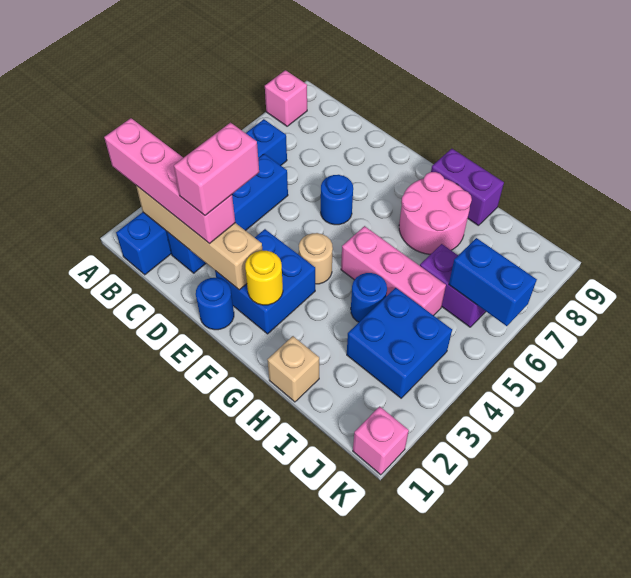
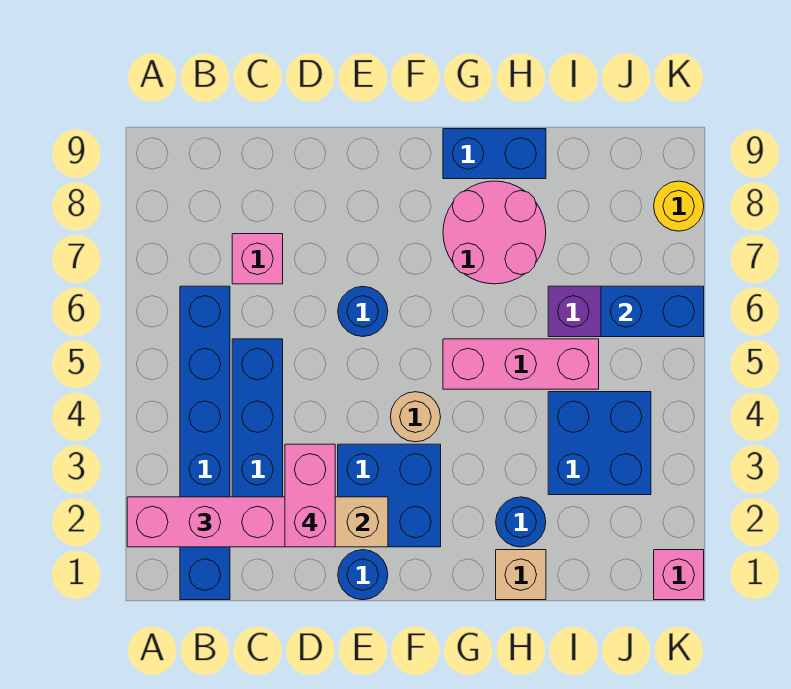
pink 1x1 brick [265,70,307,126] -> pink 1x1 brick moved to [232,234,283,284]
yellow 1x1 round brick [245,251,283,305] -> yellow 1x1 round brick moved to [654,181,704,231]
purple 1x2 brick [431,149,504,226] -> blue 1x2 brick [443,129,546,179]
blue 1x1 round brick [351,273,387,322] -> blue 1x1 round brick moved to [496,497,546,547]

